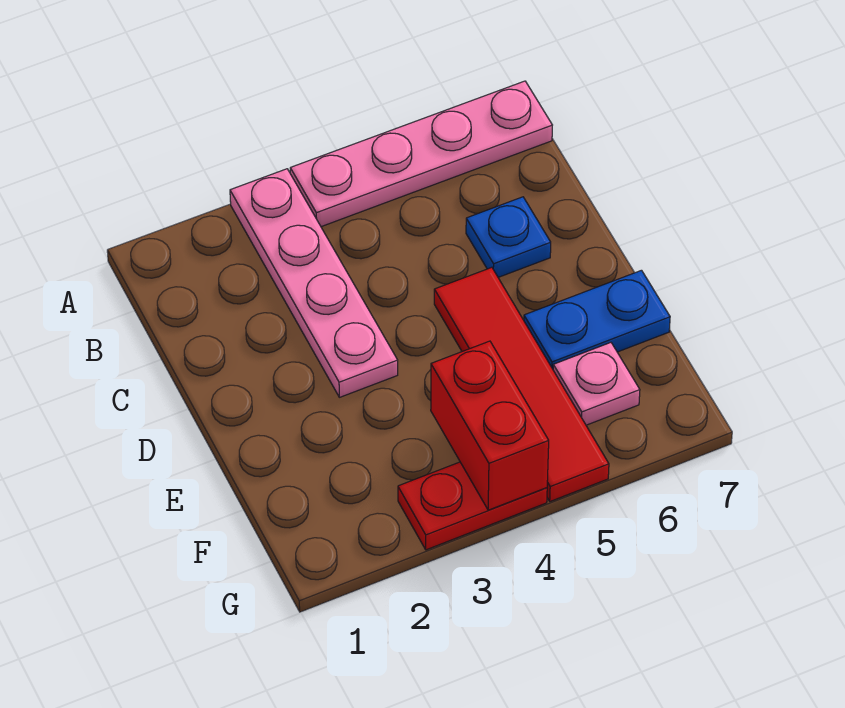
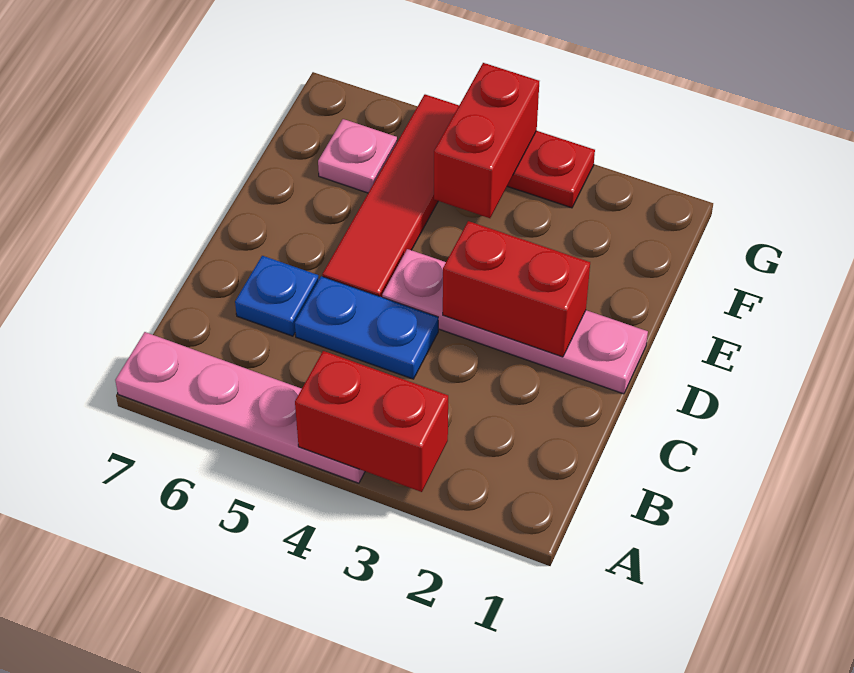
pink 1x4 plate [230,169,398,397] -> pink 1x4 plate turned to [382,249,648,394]
none -> red 1x2 brick [295,351,448,492]
none -> red 1x2 brick [443,221,590,357]
blue 1x2 plate [524,270,670,369] -> blue 1x2 plate moved to [295,276,438,379]

